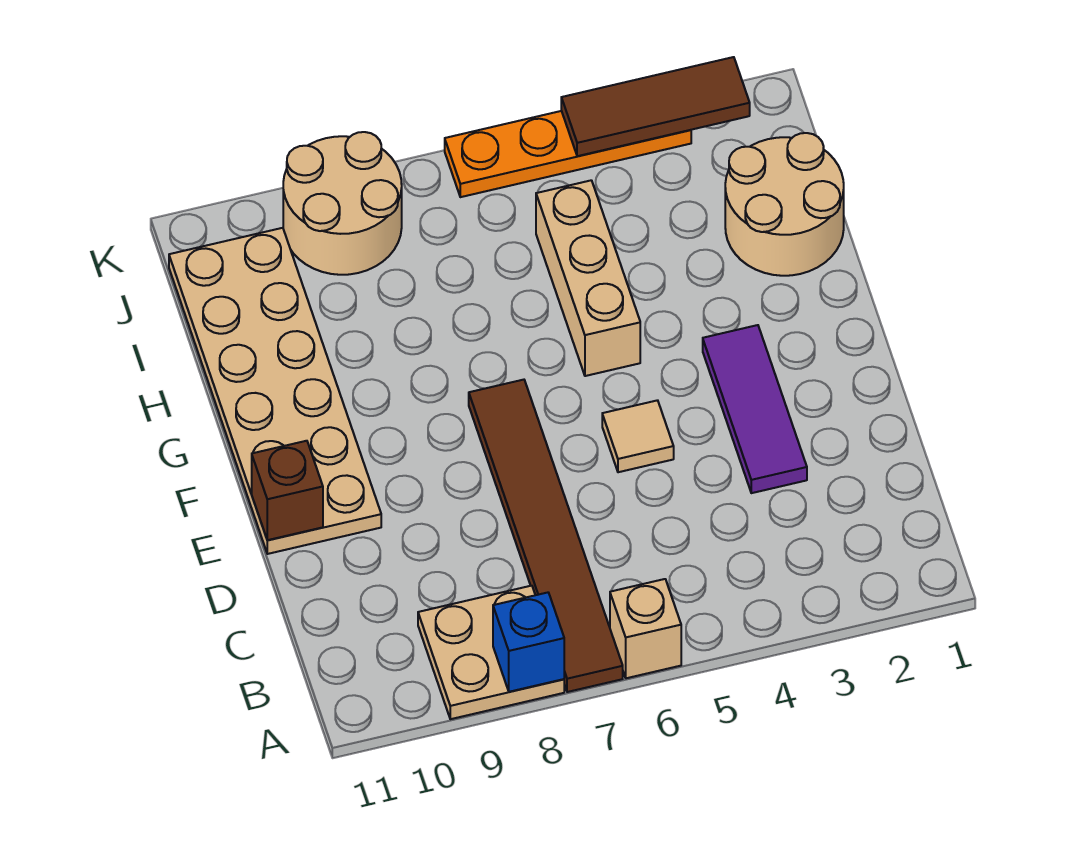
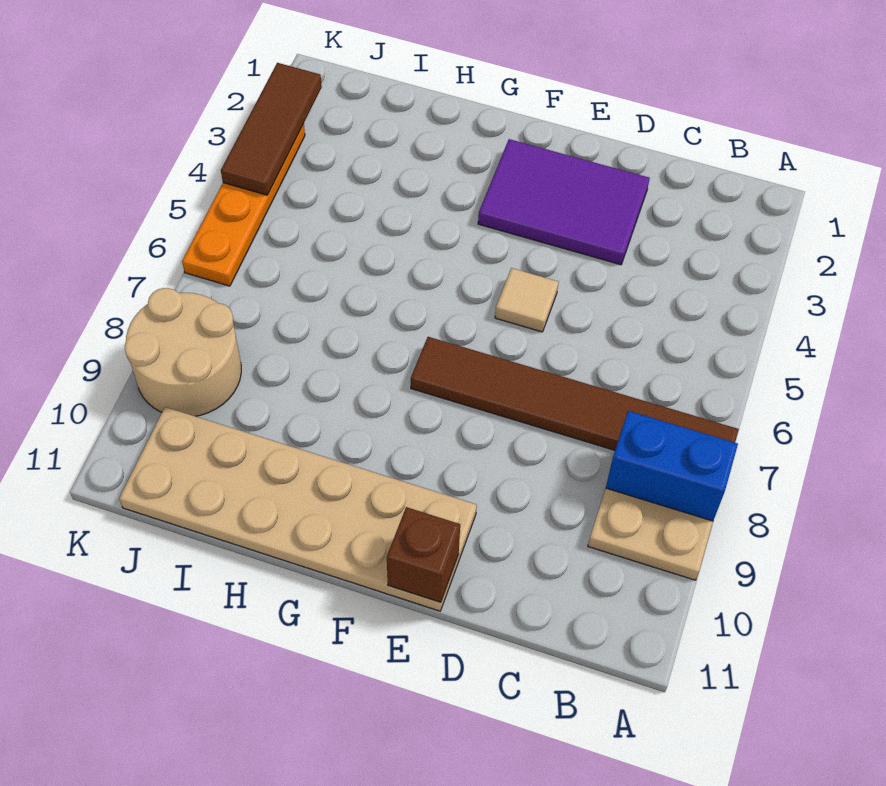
tan 1x1 brick [610,579,681,678] -> none
blue 1x1 brick [493,593,564,692] -> blue 1x2 brick [606,411,738,521]
purple 1x3 tile [703,325,807,493] -> purple 2x3 tile [478,139,650,265]
tan 1x3 brick [536,180,640,376] -> none
tan 2x2 round brick [725,133,844,276] -> none

